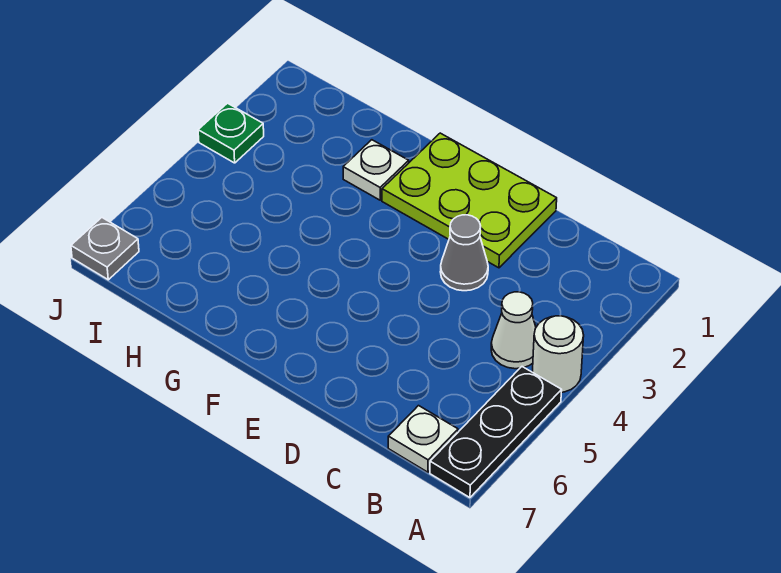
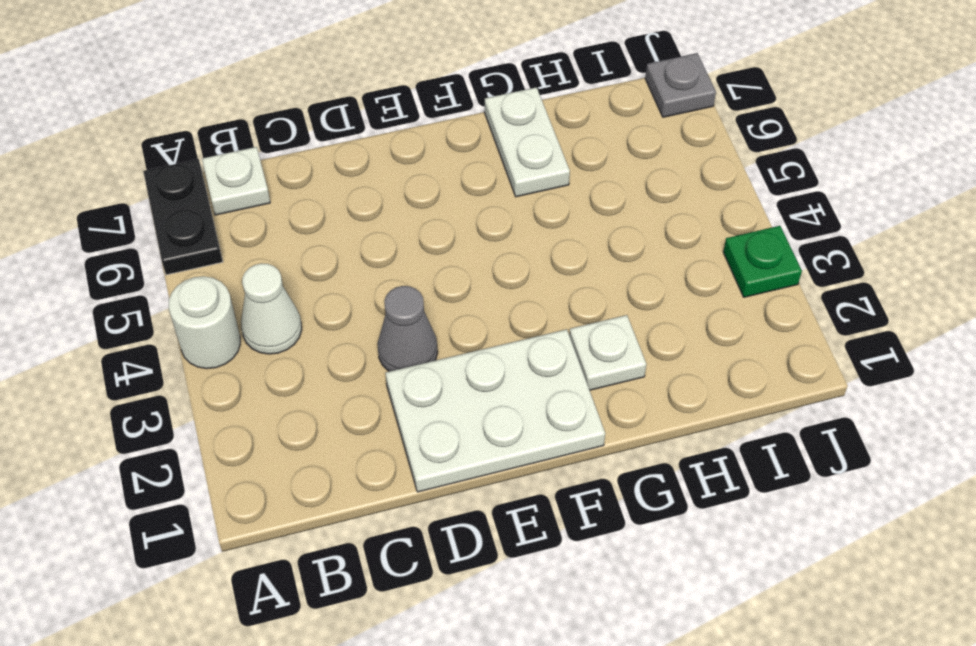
black 1x3 plate [430,367,562,498] -> black 1x2 plate [143,159,223,275]
lime 2x3 plate [382,133,557,268] -> white 2x3 plate [385,329,605,492]
none -> white 1x2 plate [485,87,570,197]

